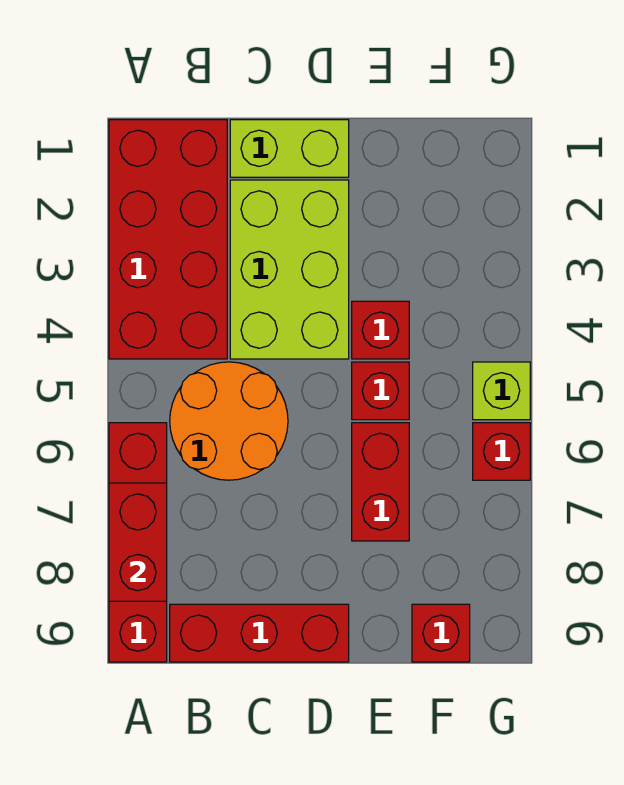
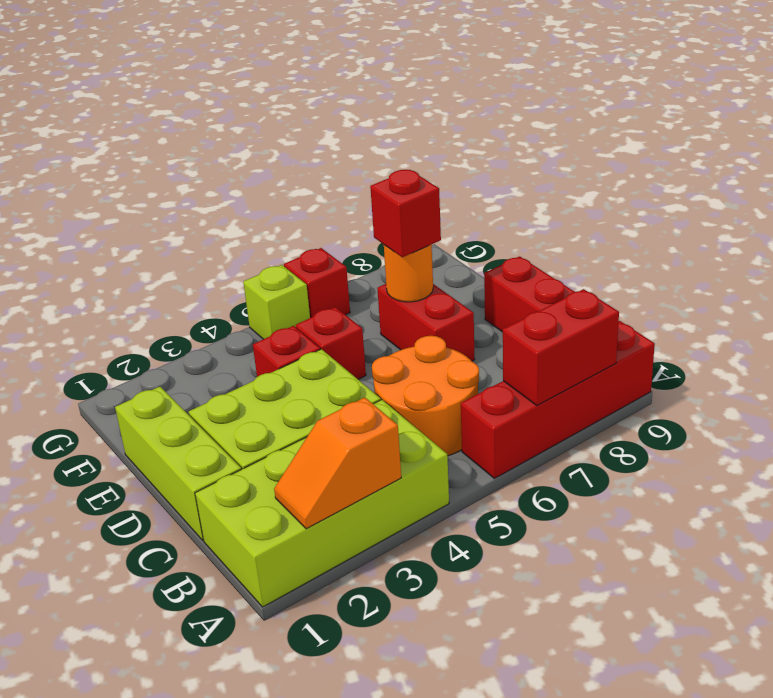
red 2x4 brick [109,120,227,359] -> lime 2x4 brick [195,400,449,607]
none -> orange 1x2 slope [274,397,401,529]
lime 1x2 brick [230,120,349,177] -> lime 1x3 brick [115,387,241,540]
red 1x2 brick [352,423,409,541] -> red 1x2 brick turned to [377,284,475,361]
none -> orange 1x1 round brick [384,245,433,302]
red 1x1 brick [412,604,470,662] -> red 1x1 brick moved to [370,170,441,257]

